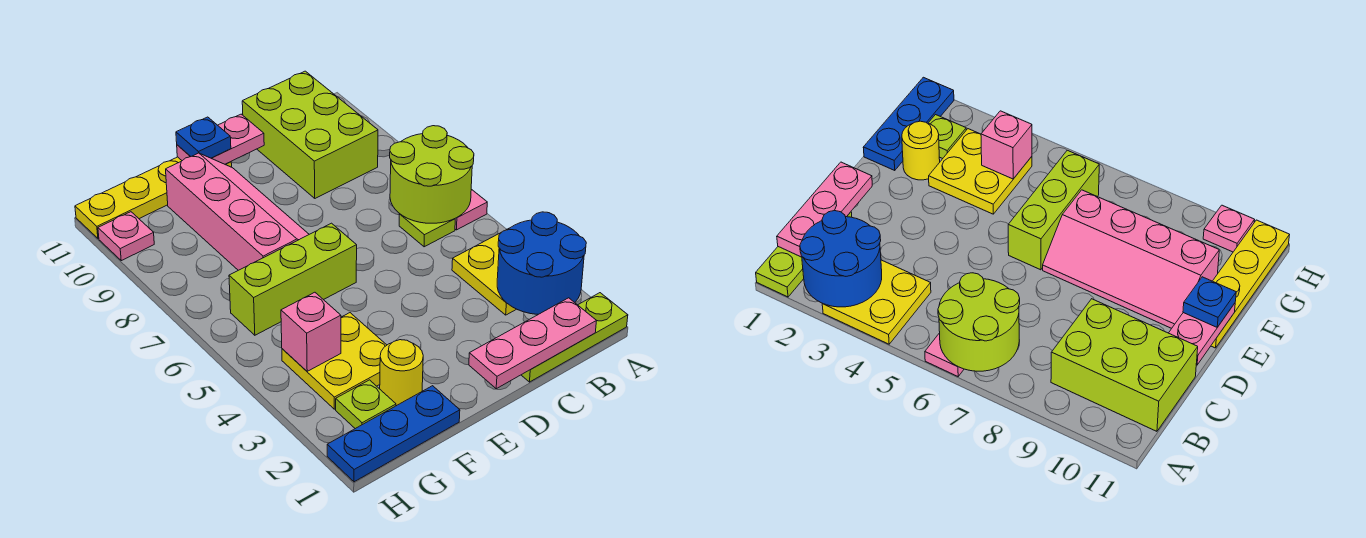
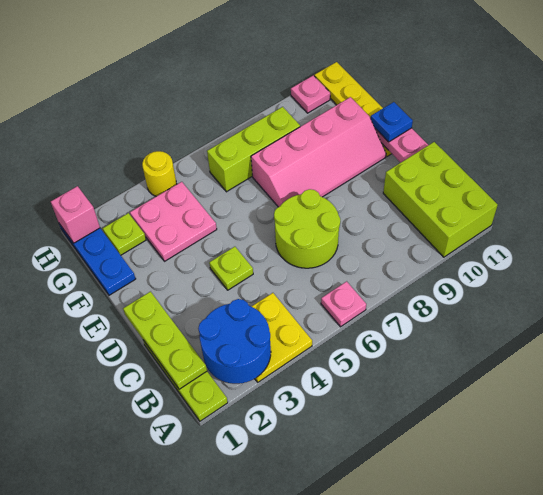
lime 2x2 round brick [390,126,474,223] -> lime 2x2 round brick moved to [274,189,340,268]
pink 1x3 plate [469,298,597,389] -> lime 1x3 plate [123,292,207,389]
lime 1x1 plate [399,214,455,247] -> lime 1x1 plate moved to [209,247,253,290]
lime 2x3 brick [242,71,378,198] -> lime 2x3 brick turned to [383,142,498,257]
lime 1x3 brick [229,223,357,335] -> lime 1x3 brick turned to [207,107,300,192]
yellow 1x1 round brick [380,340,423,406] -> yellow 1x1 round brick moved to [142,151,177,196]
yellow 2x2 plate [282,313,387,409] -> pink 2x2 plate [130,182,217,261]
pink 1x1 brick [281,292,341,371] -> pink 1x1 brick moved to [51,186,100,243]

